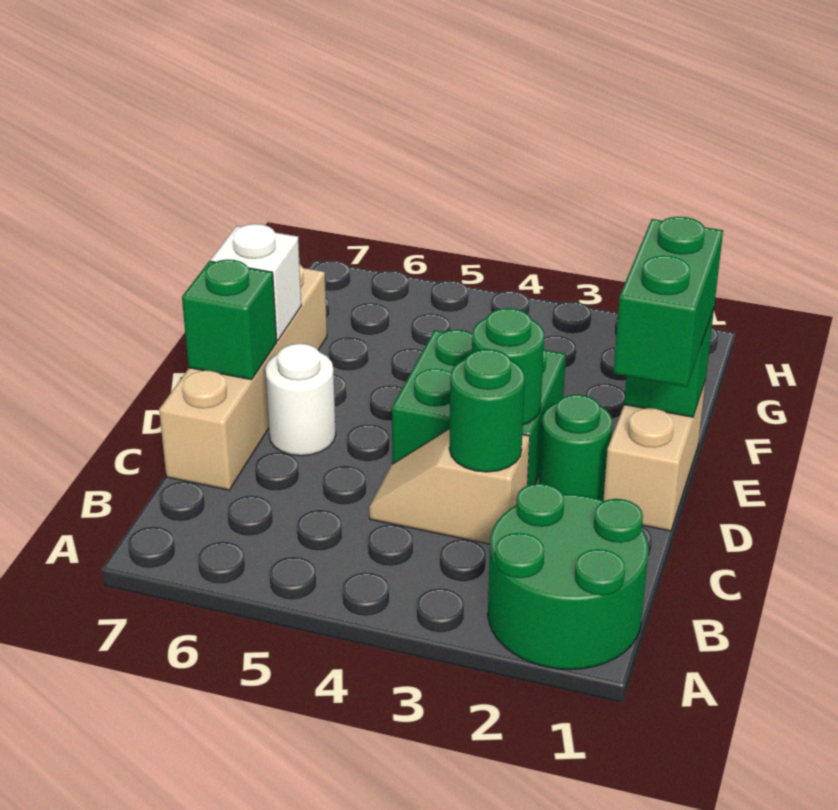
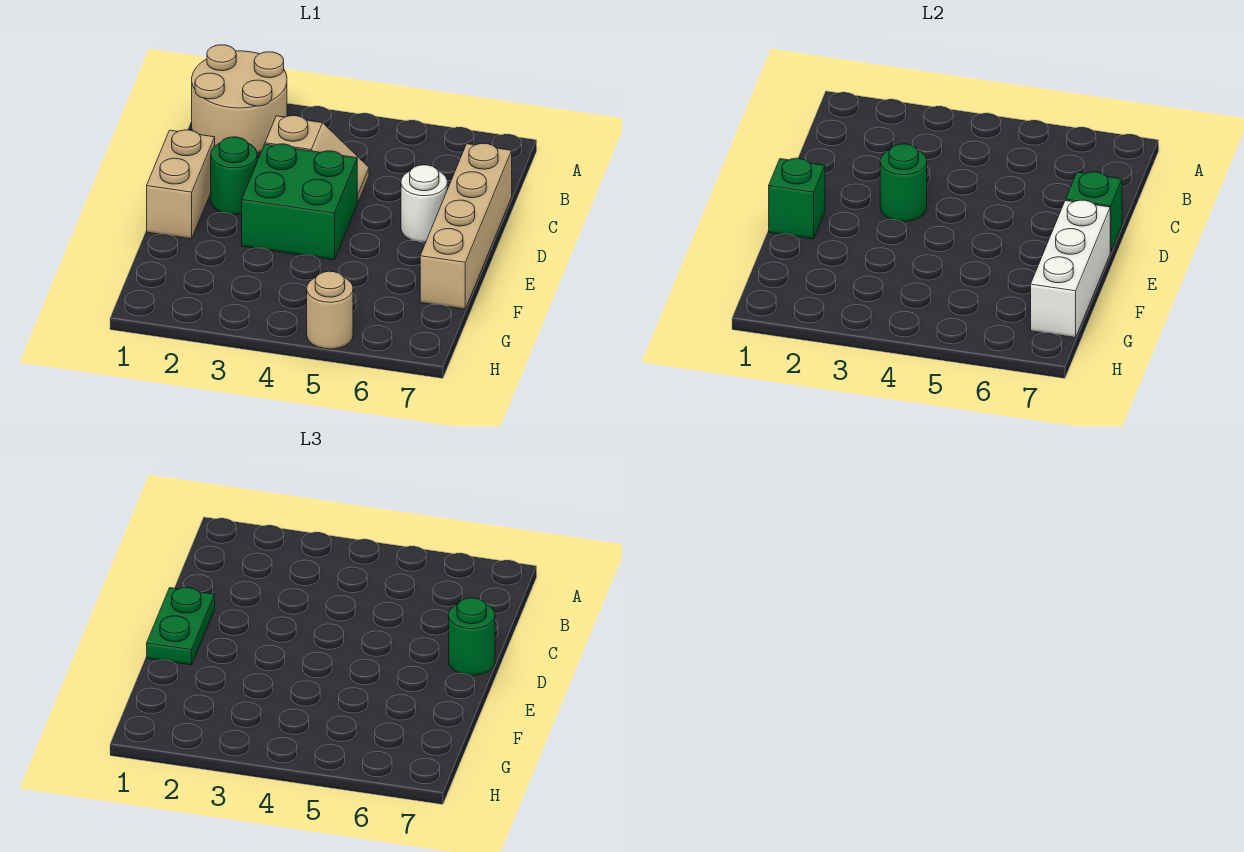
green 2x2 round brick [488,483,648,670] -> tan 2x2 round brick [192,45,287,153]
green 1x1 round brick [449,349,525,472] -> green 1x1 round brick moved to [449,598,495,675]
green 1x2 brick [613,217,723,387] -> green 1x2 plate [147,587,215,665]
white 1x1 brick [211,224,301,341] -> white 1x3 brick [1031,200,1110,337]
none -> tan 1x1 round brick [307,271,353,349]

